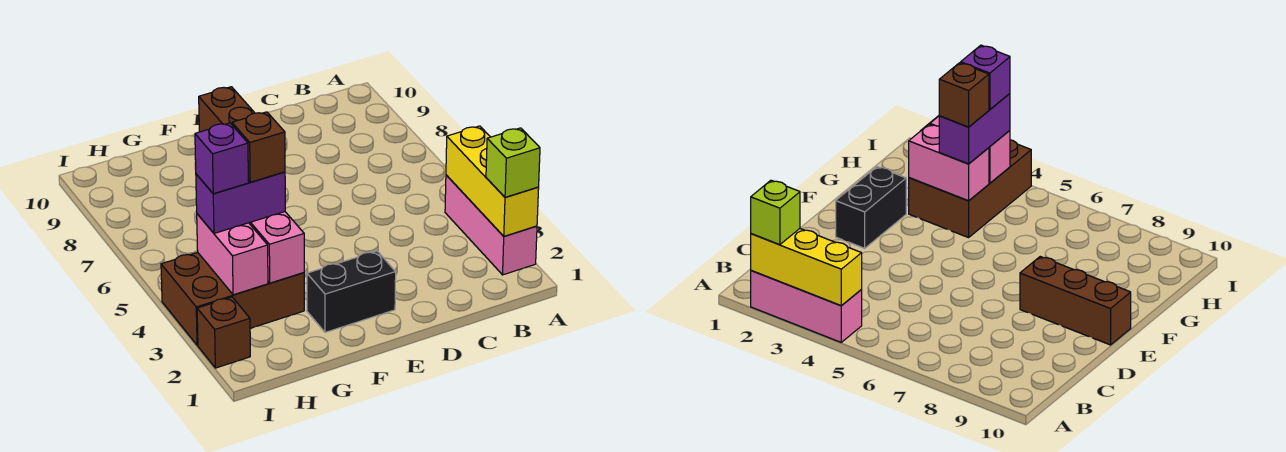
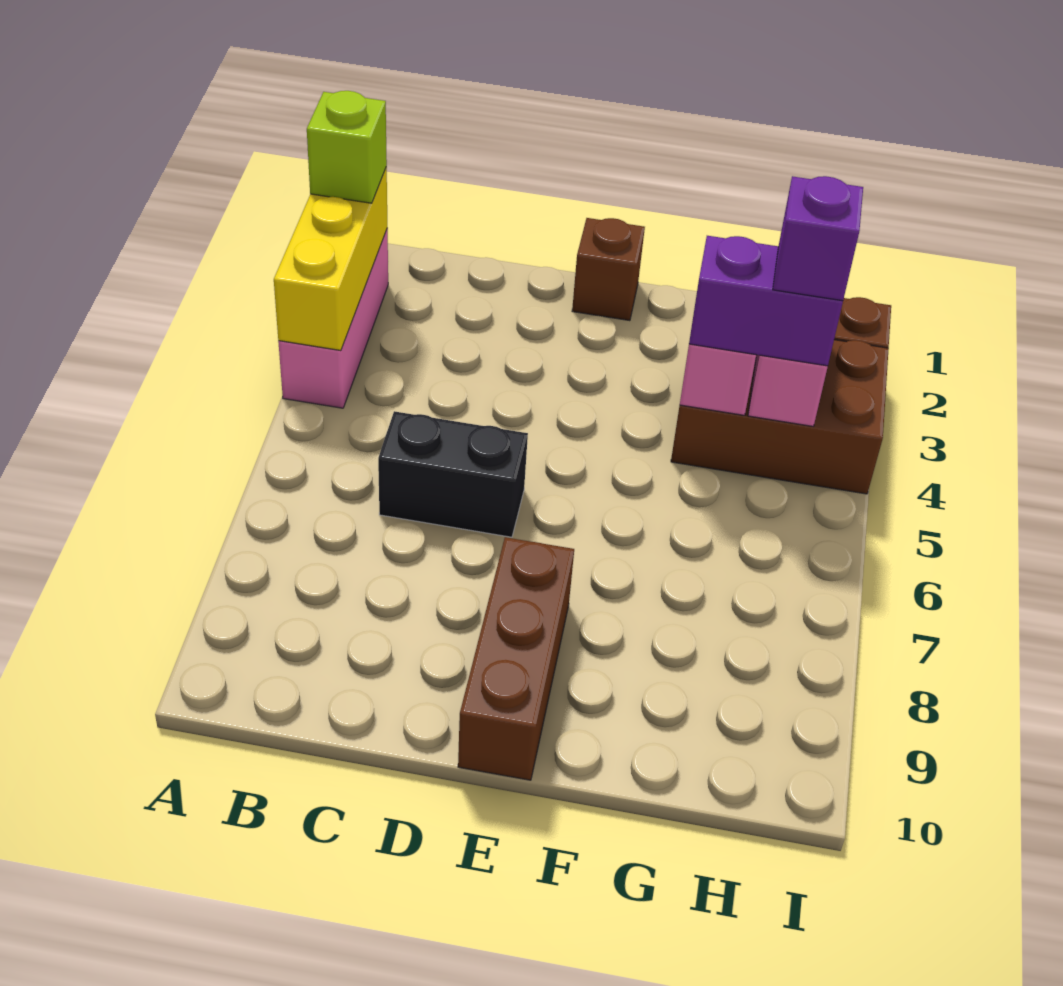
black 1x2 brick [307,251,396,332] -> black 1x2 brick moved to [378,411,528,537]
brown 1x1 brick [232,112,285,182] -> brown 1x1 brick moved to [572,218,645,321]

